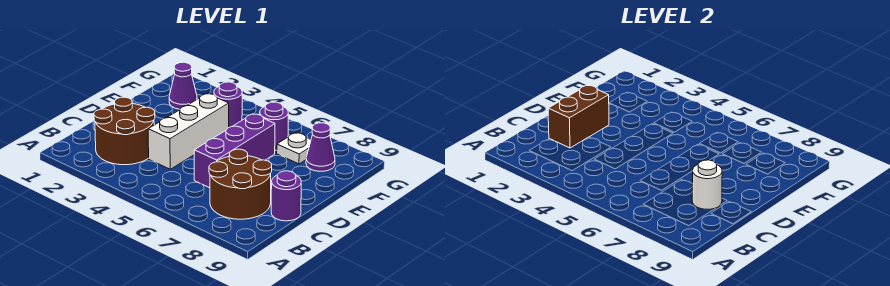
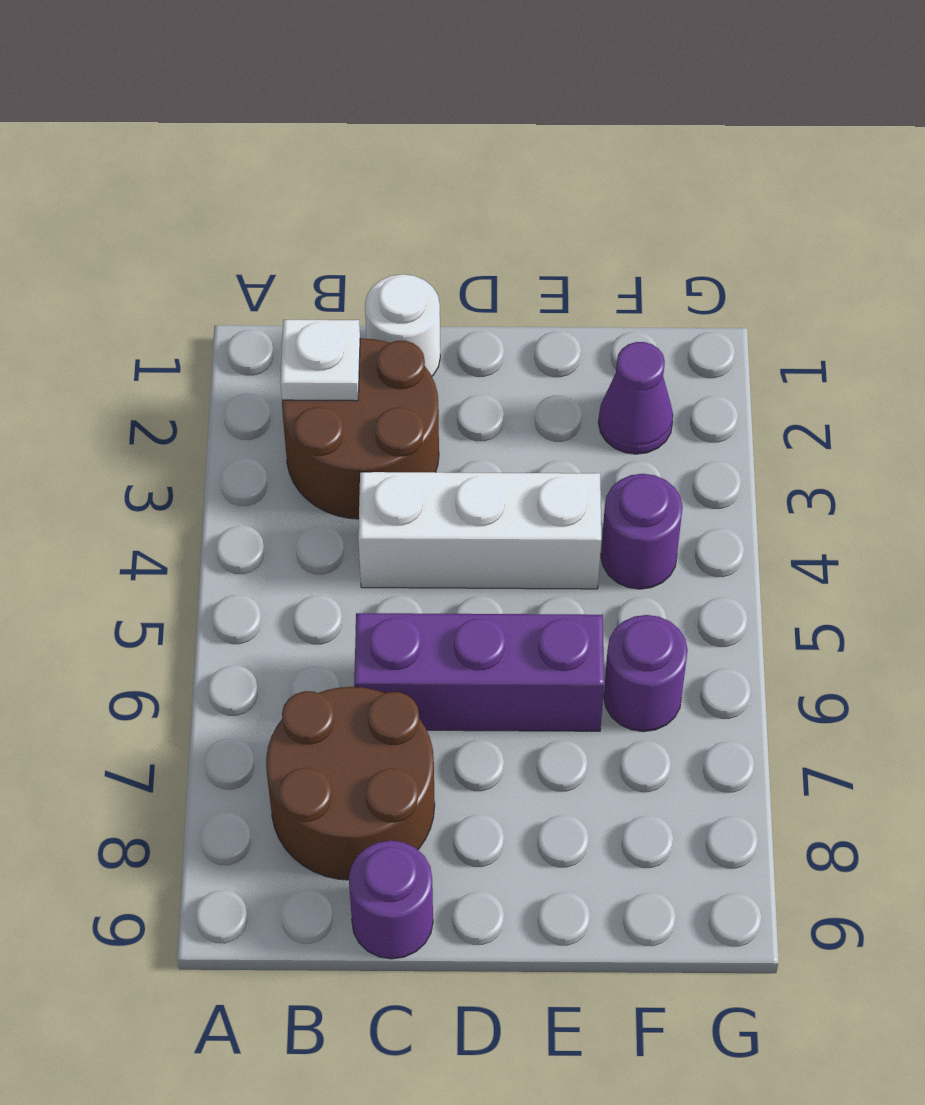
brown 1x2 brick [548,85,609,148] -> none
white 1x1 round brick [692,160,722,209] -> white 1x1 round brick moved to [365,274,440,376]
white 1x1 plate [277,133,311,164] -> white 1x1 plate moved to [280,320,360,401]
purple 1x1 cone [306,123,335,171] -> none

